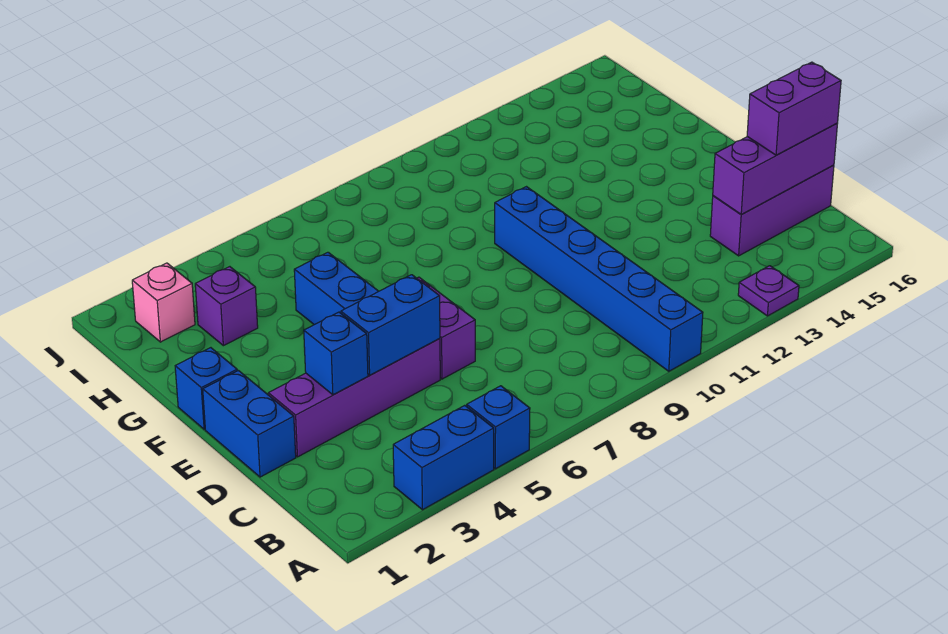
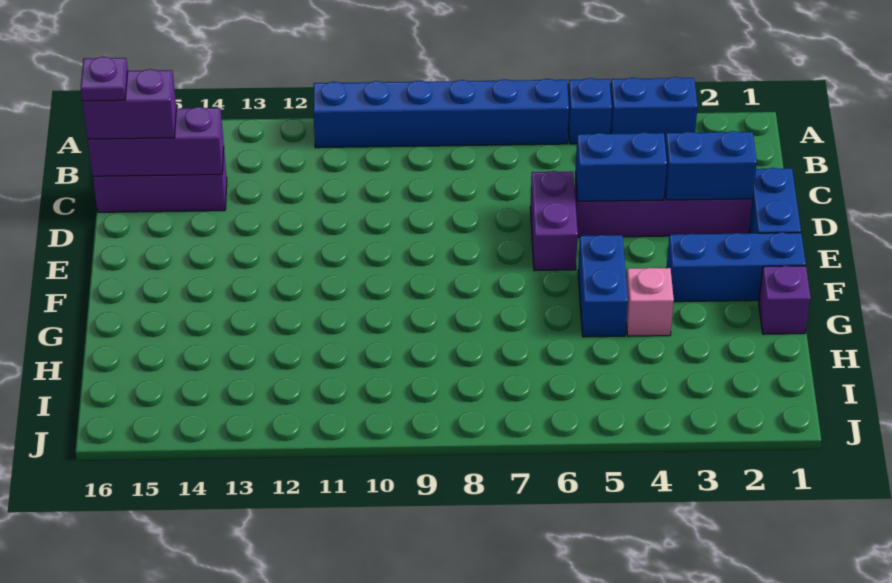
blue 1x6 brick [495,187,703,371] -> blue 1x6 brick turned to [313,79,569,148]
purple 1x1 plate [738,266,799,316] -> purple 1x1 plate moved to [81,57,128,101]
blue 1x1 brick [304,312,368,395] -> blue 1x2 brick [665,131,757,200]
blue 1x1 brick [175,348,237,429] -> blue 1x3 brick [667,232,806,302]
purple 1x1 brick [195,267,258,346] -> purple 1x1 brick moved to [759,266,811,334]
pink 1x1 brick [132,263,195,342] -> pink 1x1 brick moved to [626,268,674,336]

